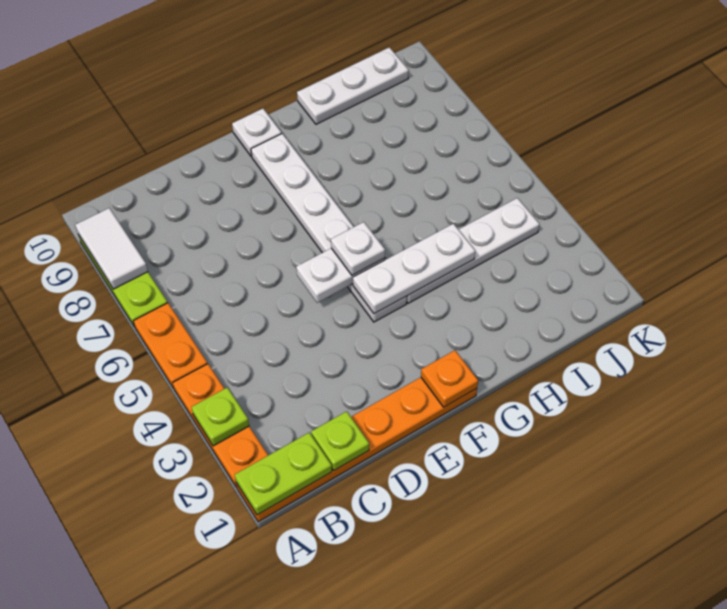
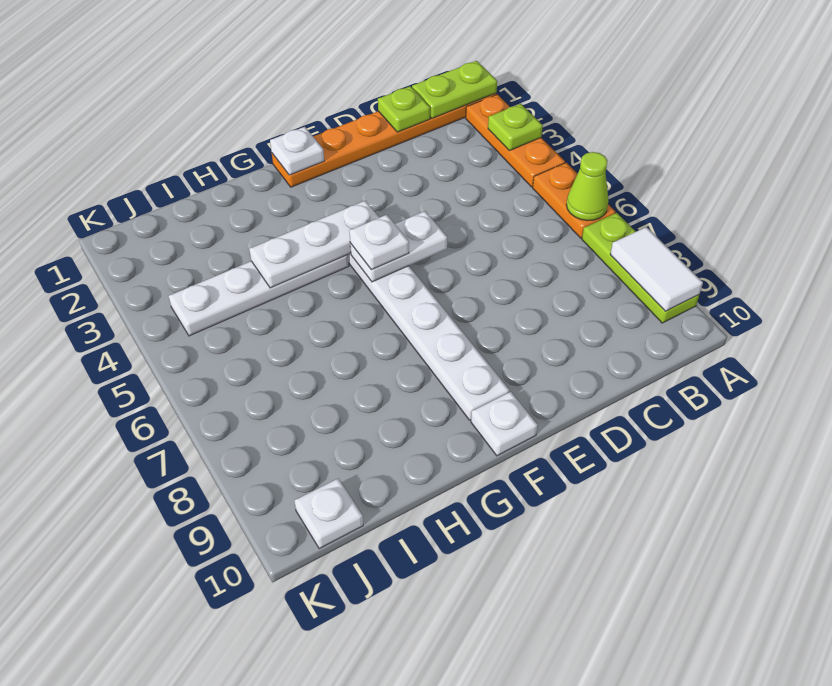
none -> lime 1x1 cone [566,152,608,221]
orange 1x1 plate [421,350,478,407] -> white 1x1 plate [270,127,324,175]
white 1x3 plate [297,47,409,124] -> white 1x1 plate [294,479,363,549]

